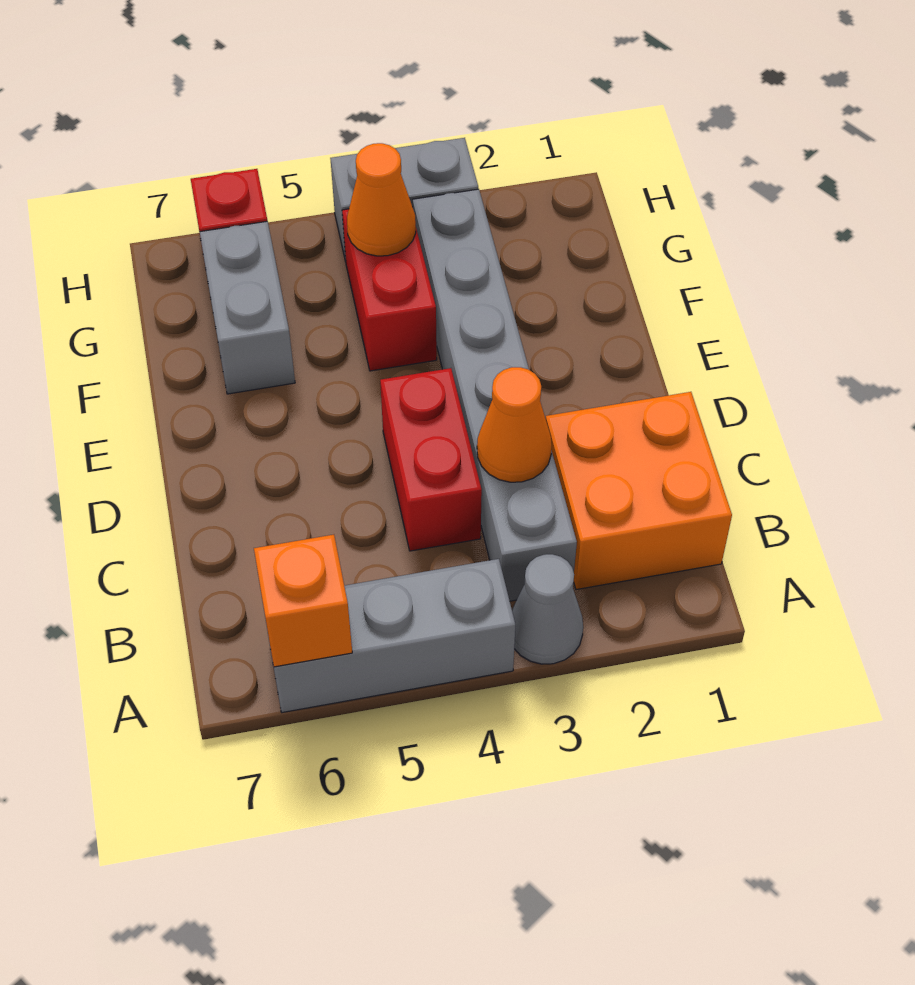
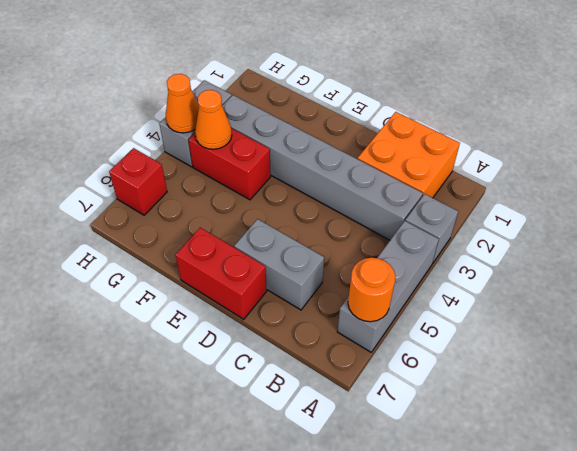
grey 1x1 cone [512,554,583,664] -> grey 1x1 brick [405,194,458,264]
orange 1x1 brick [254,535,352,667] -> orange 1x1 round brick [348,258,395,322]
orange 1x1 cone [477,367,552,482] -> orange 1x1 cone moved to [166,74,199,133]
red 1x2 brick [380,368,482,551] -> red 1x2 brick moved to [175,228,267,319]
grey 1x2 brick [200,221,295,394] -> grey 1x2 brick moved to [234,219,324,310]

